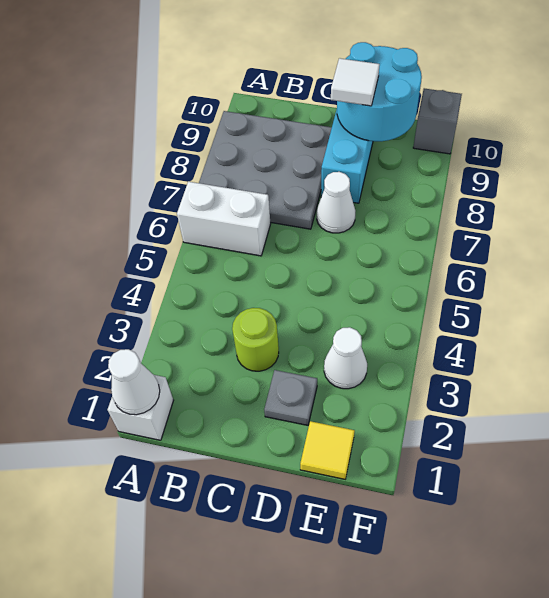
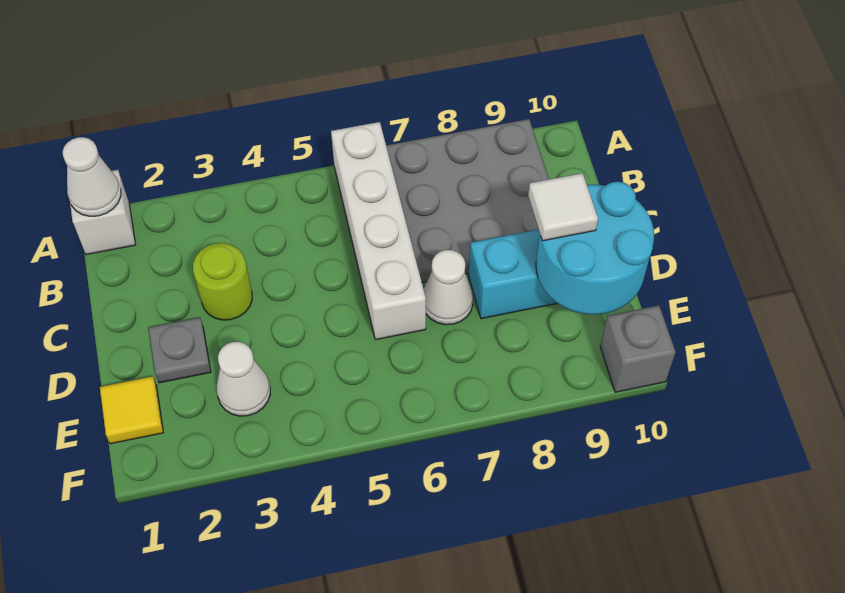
white 1x2 brick [177,182,271,256] -> white 1x4 brick [331,122,426,340]

